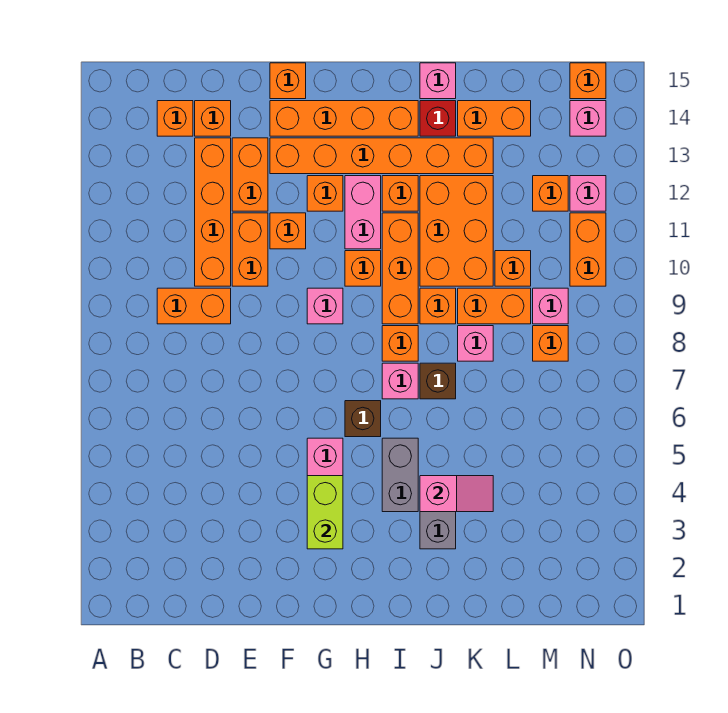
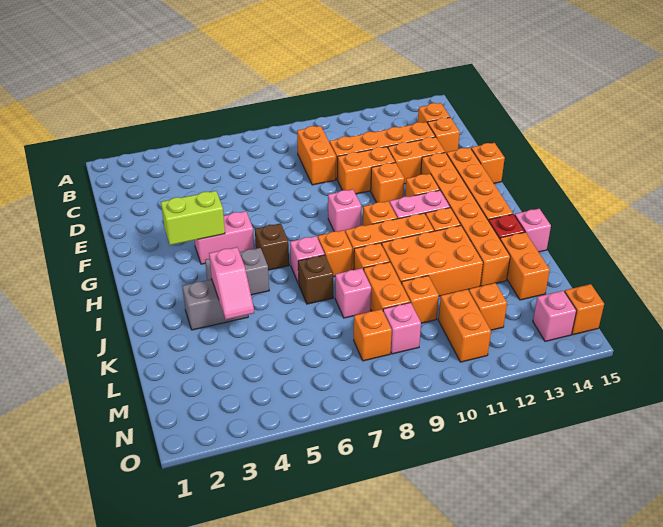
orange 1x2 brick [570,213,606,286] -> orange 1x2 brick turned to [438,289,491,362]
pink 1x1 brick [570,176,606,211] -> none

